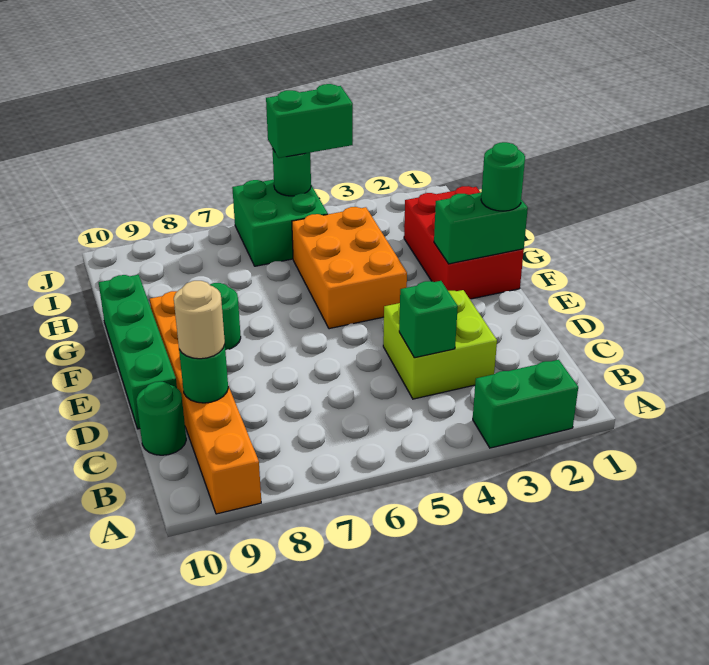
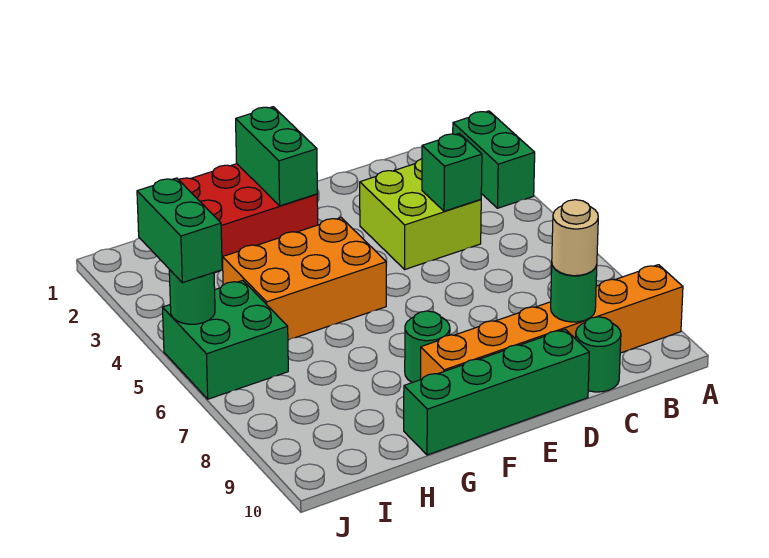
green 1x1 round brick [481,142,525,211] -> none

